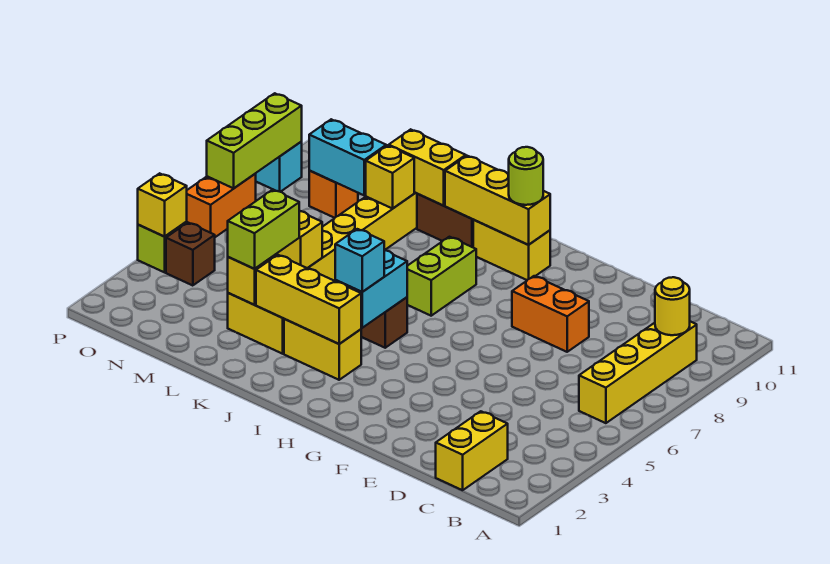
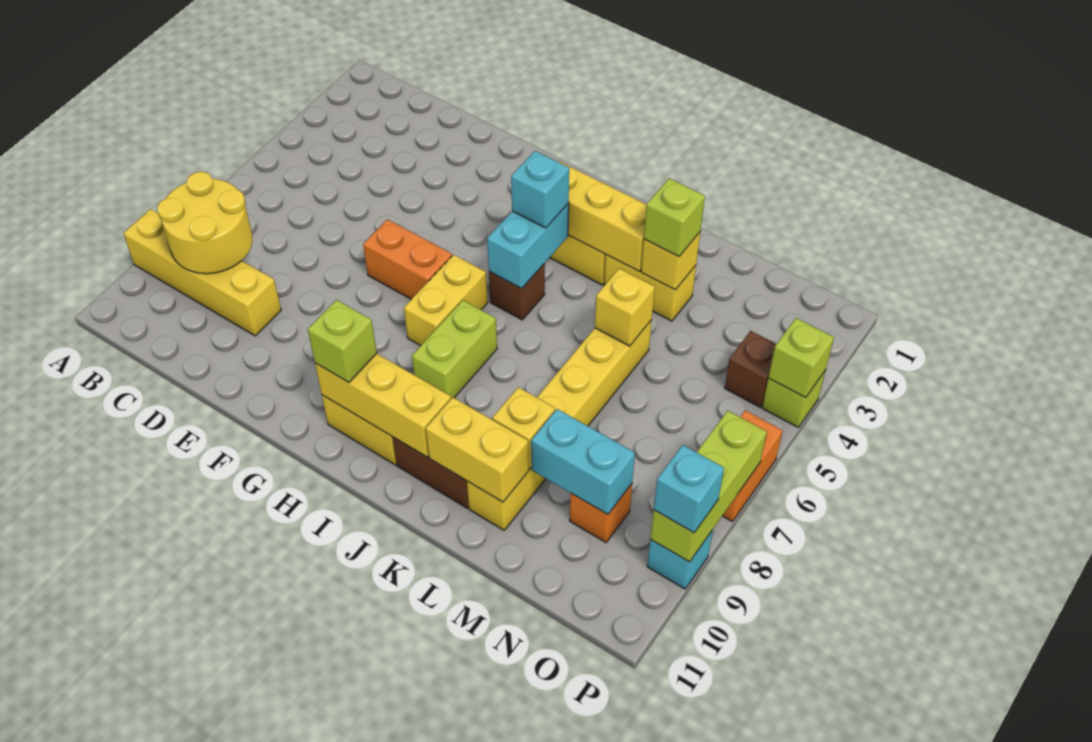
yellow 1x4 brick [579,321,697,423] -> yellow 1x4 brick turned to [123,209,281,336]
yellow 1x1 round brick [655,277,690,335] -> yellow 2x2 round brick [157,172,252,274]
yellow 1x2 brick [436,411,508,490] -> yellow 1x2 brick moved to [404,255,488,346]
orange 1x2 brick [512,276,589,352] -> orange 1x2 brick moved to [363,219,452,299]
lime 1x1 round brick [509,147,543,205] -> lime 1x1 brick [308,300,377,382]
lime 1x2 brick [228,190,299,269] -> lime 1x1 brick [644,178,705,257]
yellow 1x1 brick [138,173,187,237] -> lime 1x1 brick [768,318,834,398]
none -> cyan 1x1 brick [654,445,724,533]

